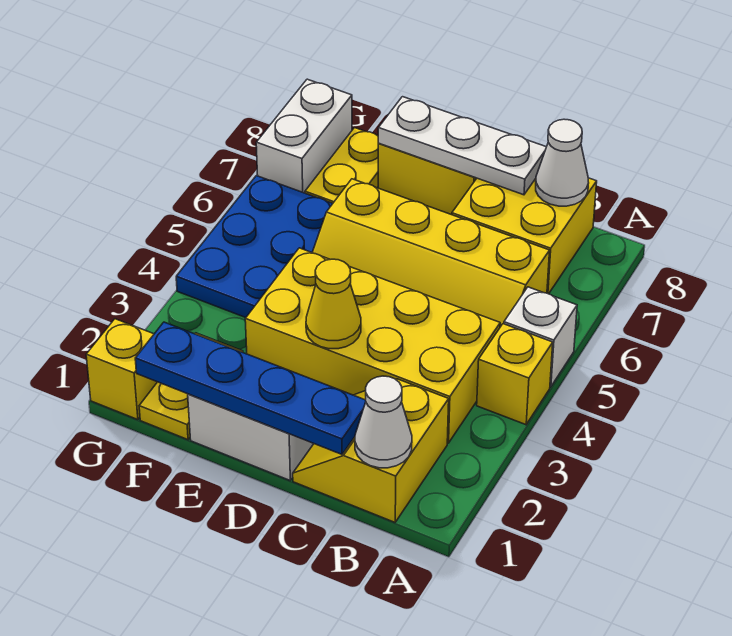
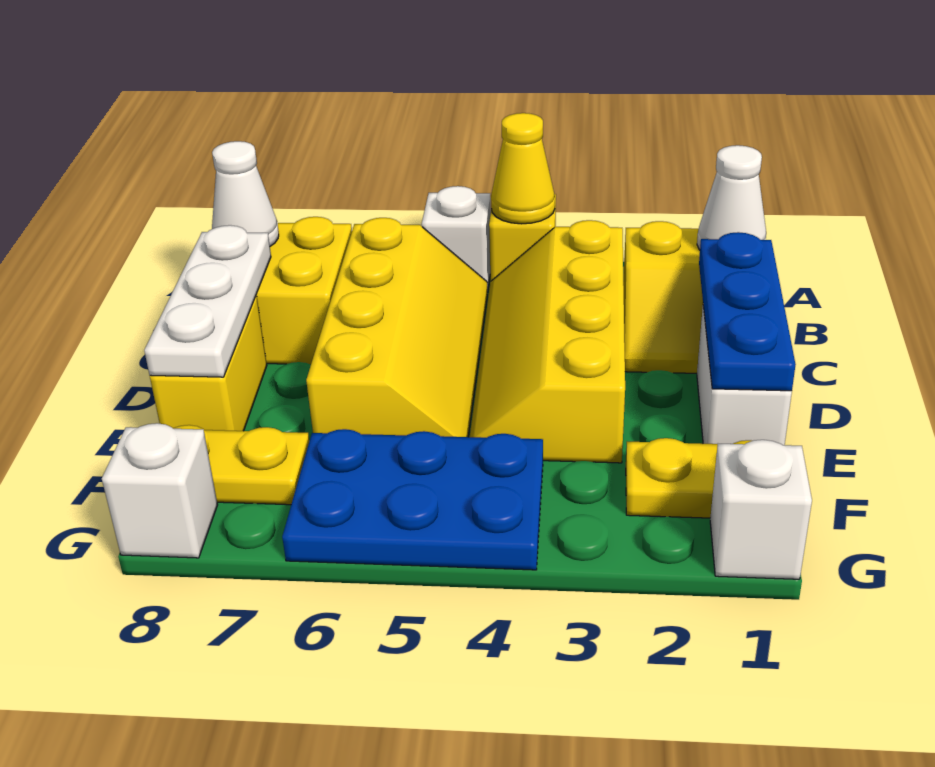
yellow 2x4 brick [245,248,500,443] -> yellow 2x4 slope [470,220,625,463]
blue 1x4 plate [135,322,366,454] -> blue 1x3 plate [699,232,796,391]
yellow 1x1 cone [306,259,361,349] -> yellow 1x1 cone moved to [491,113,555,224]
yellow 1x1 brick [86,319,157,420] -> white 1x1 brick [710,440,812,579]
white 1x2 brick [256,79,352,193] -> white 1x1 brick [102,423,218,558]

